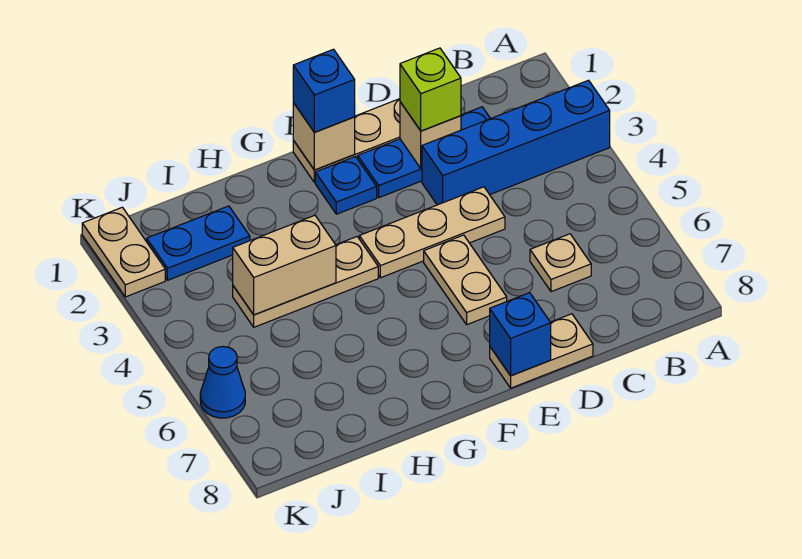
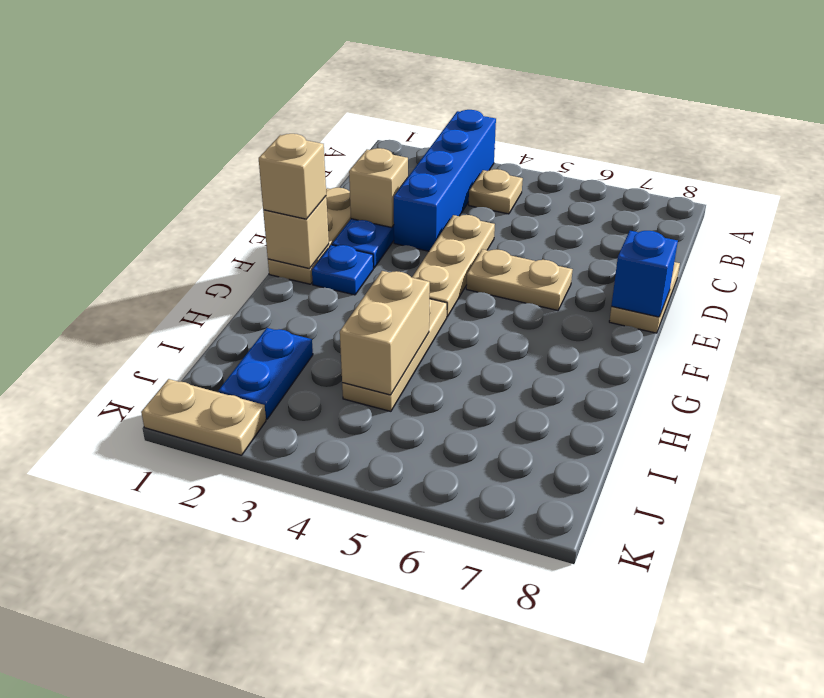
tan 1x1 plate [530,234,591,292] -> tan 1x1 plate moved to [469,169,523,214]
lime 1x1 brick [400,48,461,131] -> none
blue 1x1 brick [293,49,355,132] -> tan 1x1 brick [259,134,326,219]
blue 1x1 cone [200,346,245,418] -> none

